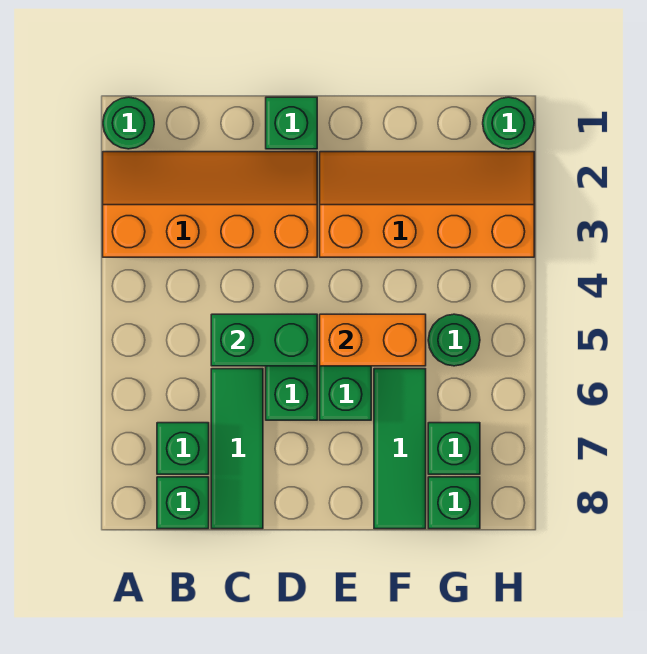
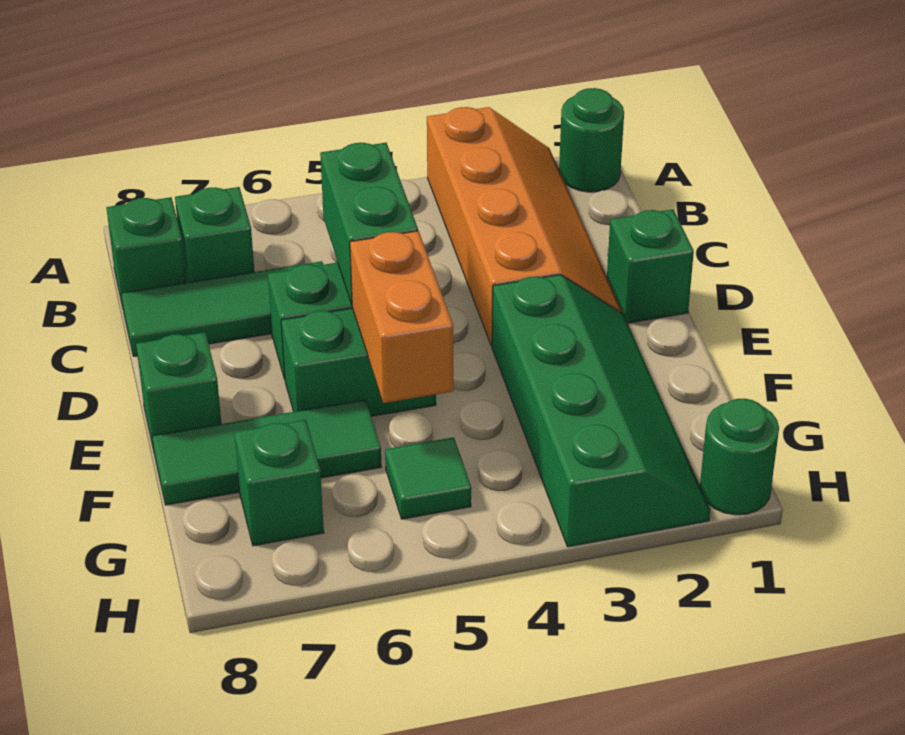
orange 2x4 slope [320,152,534,257] -> green 2x4 slope [492,275,710,547]
green 1x1 round brick [428,314,480,366] -> green 1x1 tile [385,437,471,519]
green 1x1 brick [428,477,480,529] -> green 1x1 brick moved to [136,332,221,450]

